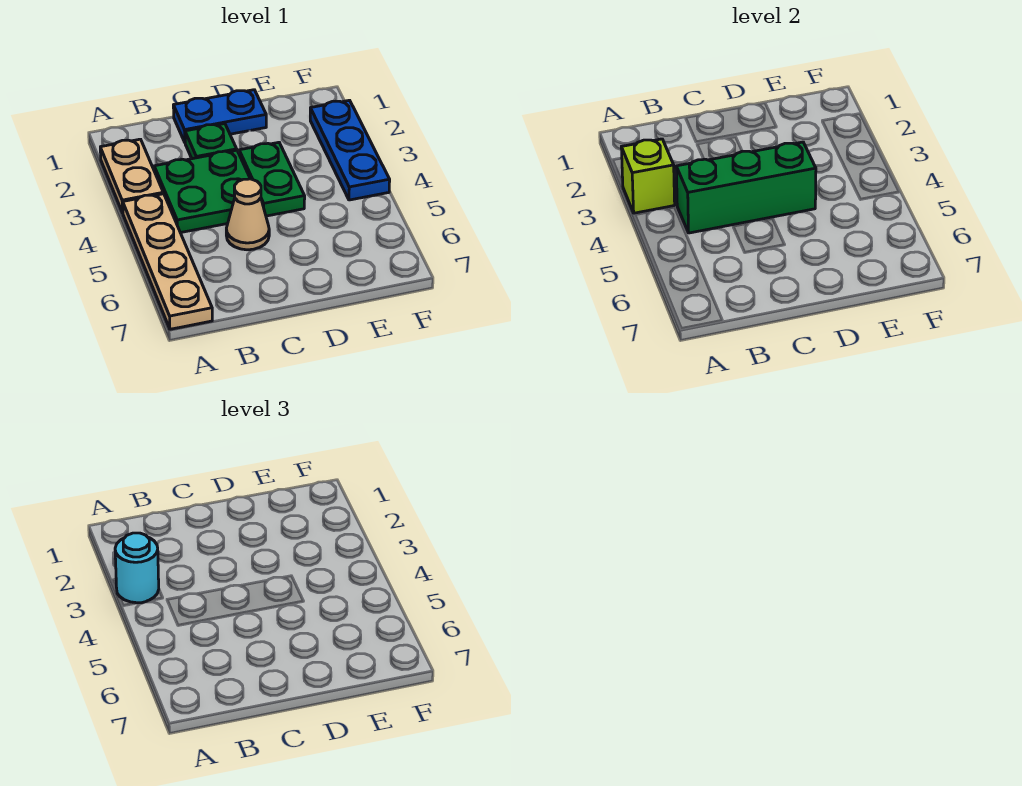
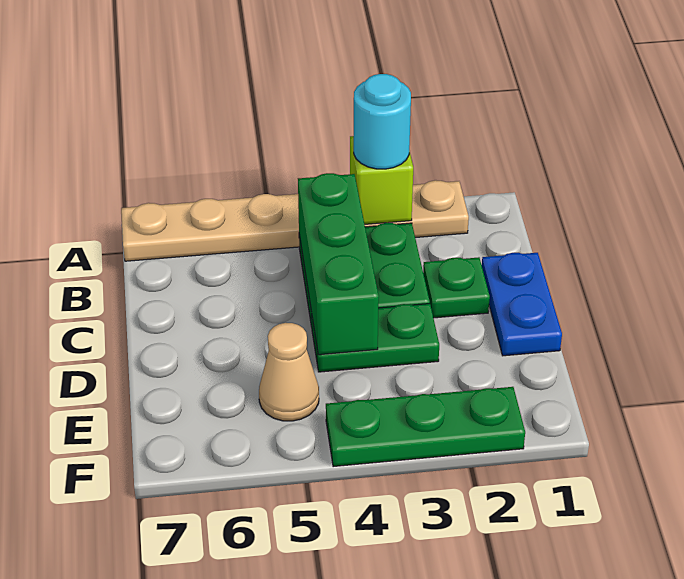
tan 1x1 cone [226,179,269,250] -> tan 1x1 cone moved to [259,323,319,421]
blue 1x3 plate [310,100,390,200] -> green 1x3 plate [326,387,525,467]

